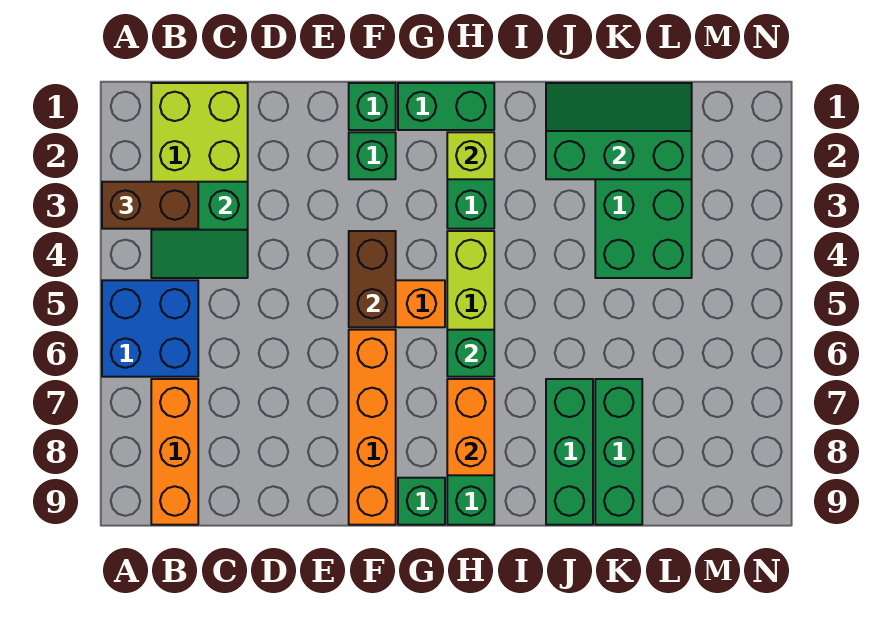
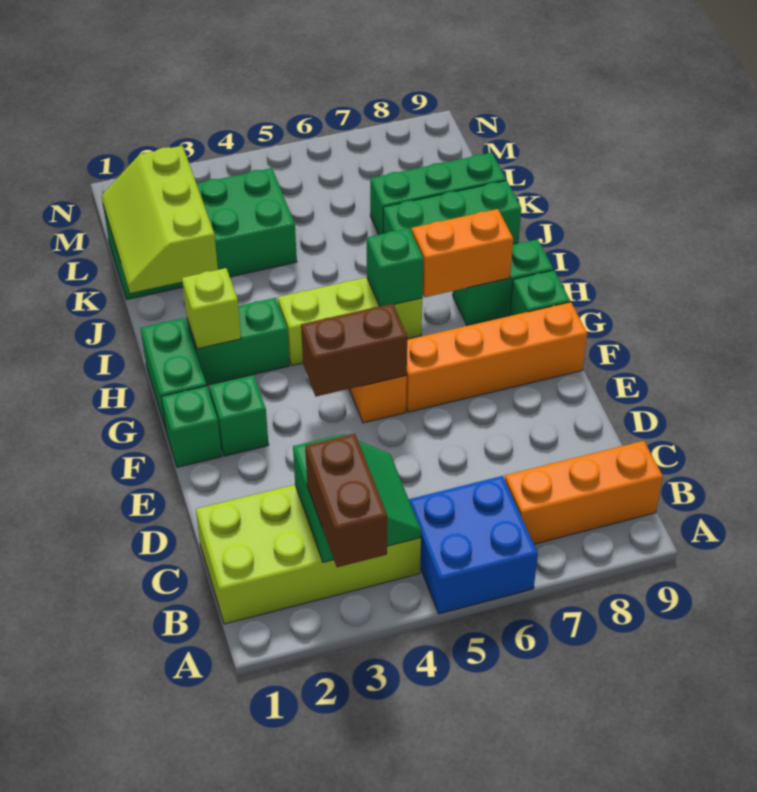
green 2x3 slope [546,83,692,179] -> lime 2x3 slope [101,146,218,293]

